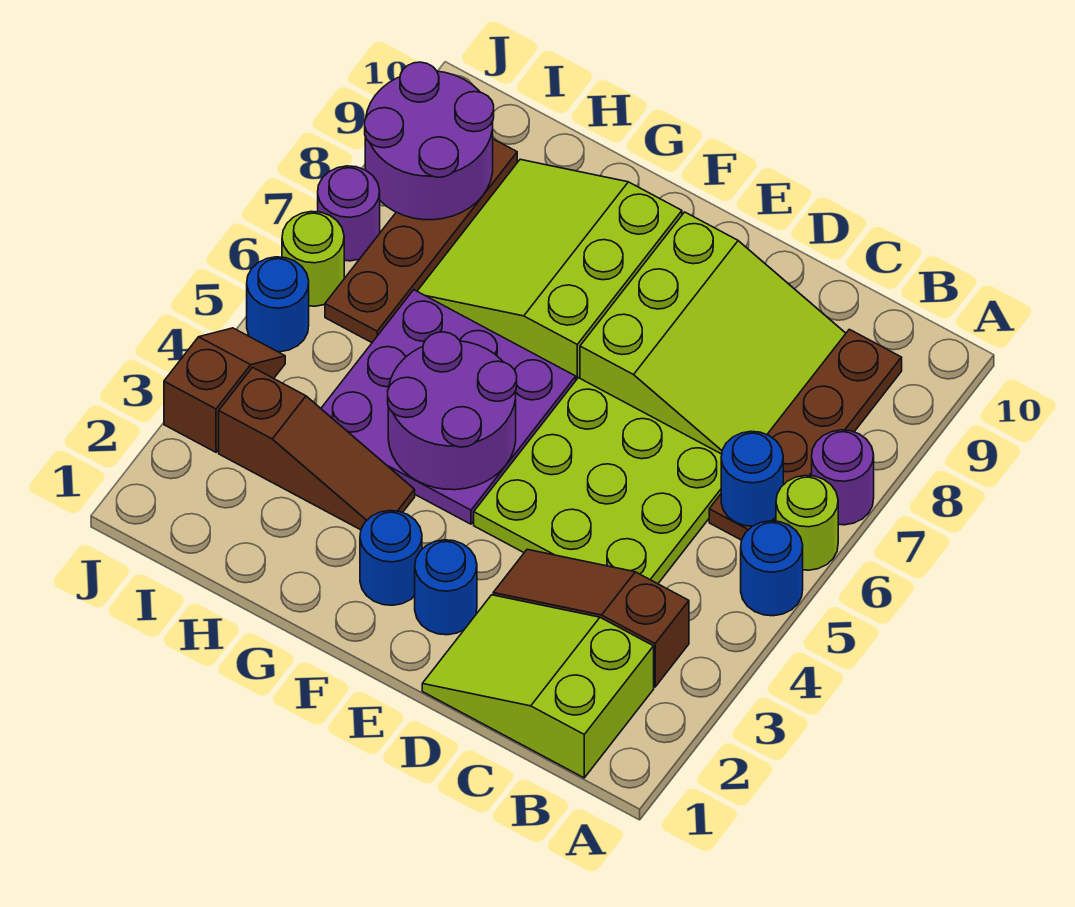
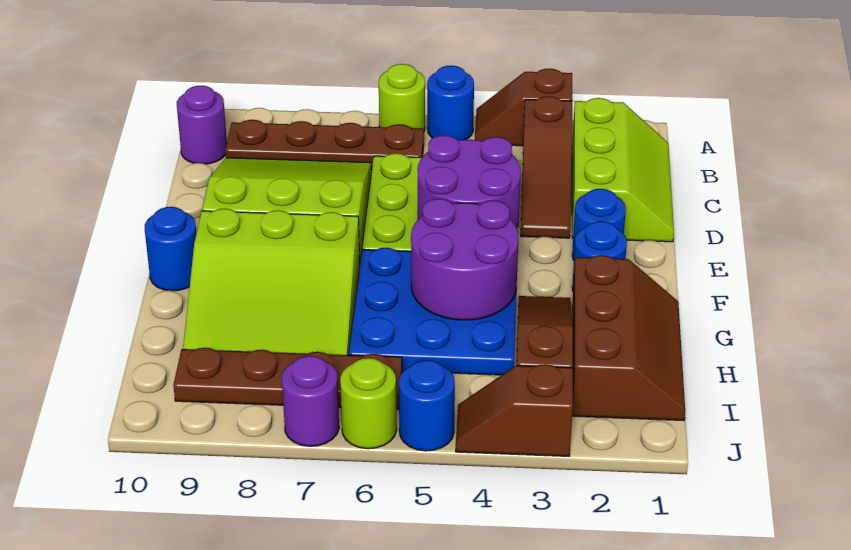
none -> brown 1x2 slope [475,69,572,146]
purple 1x1 round brick [812,430,874,525] -> purple 1x1 round brick moved to [177,86,227,164]
lime 2x3 slope [422,595,654,778] -> lime 2x3 slope turned to [572,98,674,242]
blue 1x1 round brick [721,431,783,526] -> blue 1x1 round brick moved to [145,207,196,291]
purple 3x3 plate [321,290,576,524] -> blue 3x3 plate [349,248,517,375]
none -> brown 2x3 slope [572,255,685,421]
purple 2x2 round brick [365,62,494,220] -> purple 2x2 round brick moved to [417,135,521,228]

